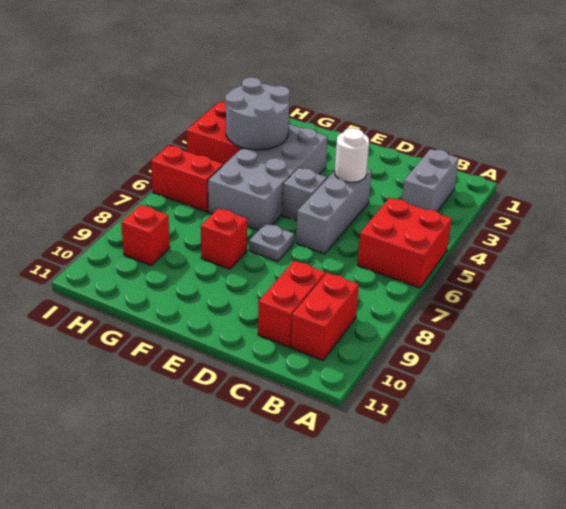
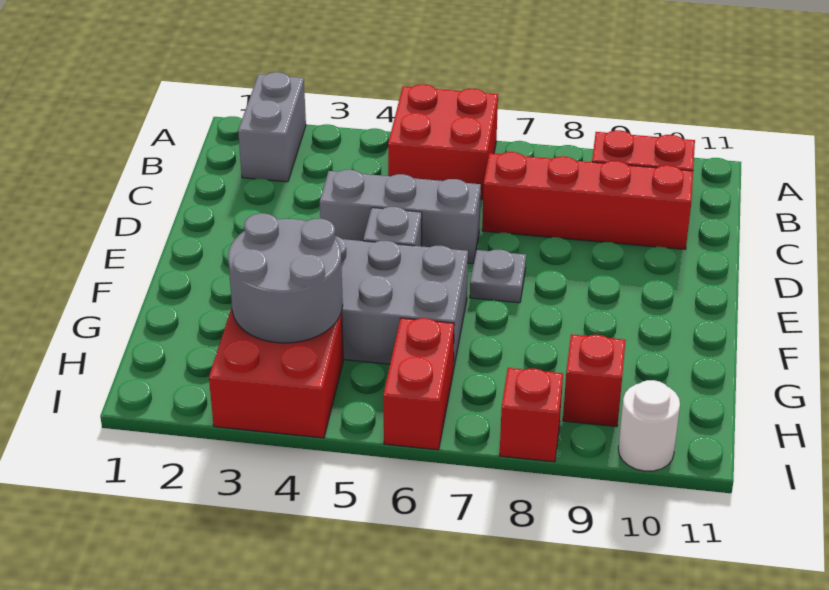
grey 1x2 brick [402,149,459,212] -> grey 1x2 brick turned to [238,72,306,182]
red 1x2 brick [258,261,325,347] -> red 1x4 brick [482,152,693,249]
white 1x1 round brick [335,128,369,182] -> white 1x1 round brick moved to [618,380,680,471]
red 1x1 brick [201,208,247,269] -> red 1x1 brick moved to [500,368,563,462]

